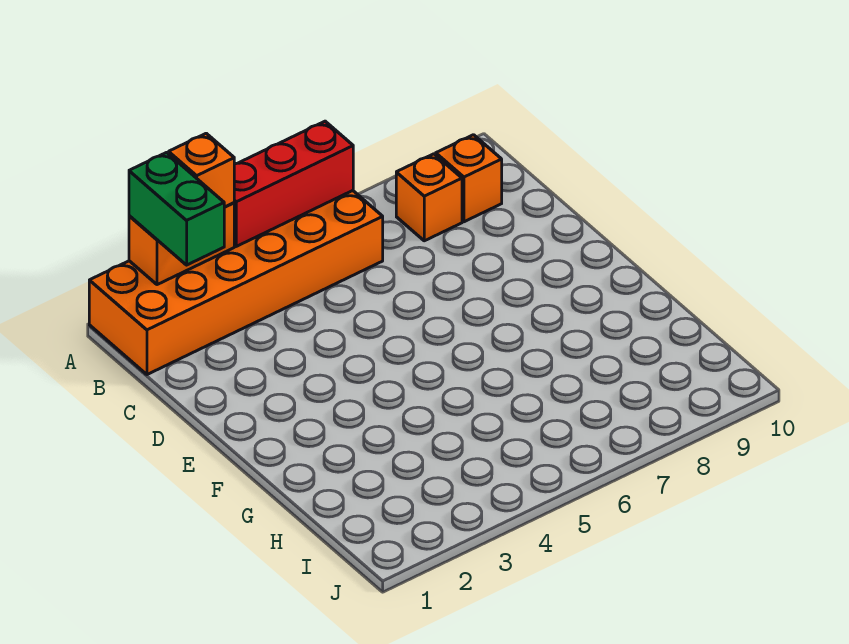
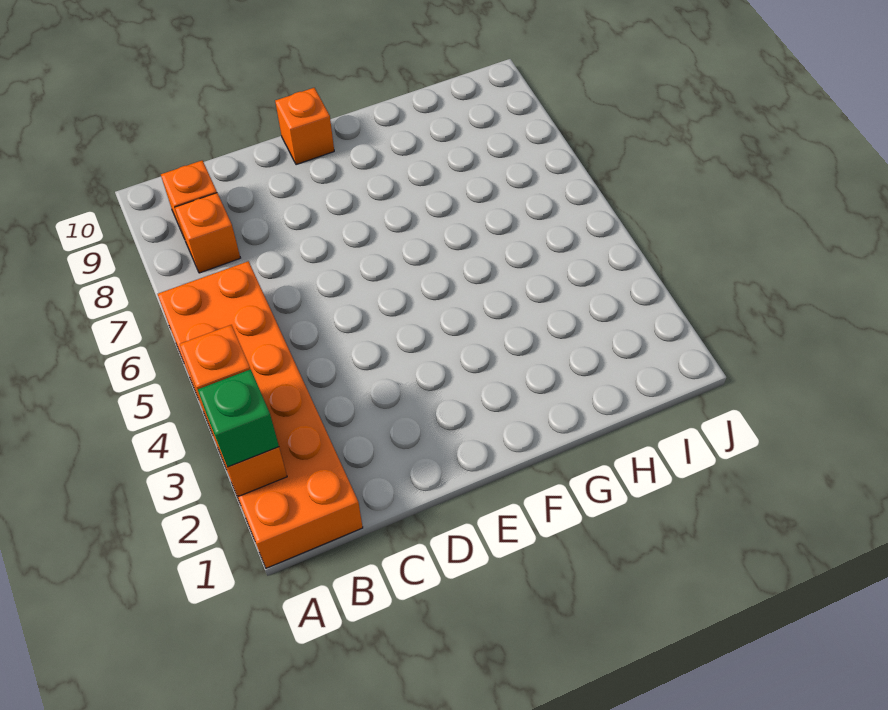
green 1x2 brick [129,153,224,265] -> green 1x1 brick [198,369,279,467]
red 1x3 brick [234,121,353,246] -> none
none -> orange 1x1 brick [275,88,334,165]

